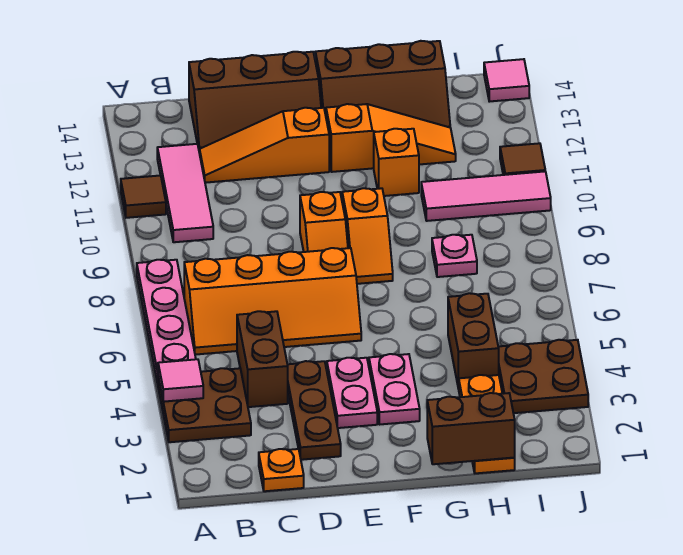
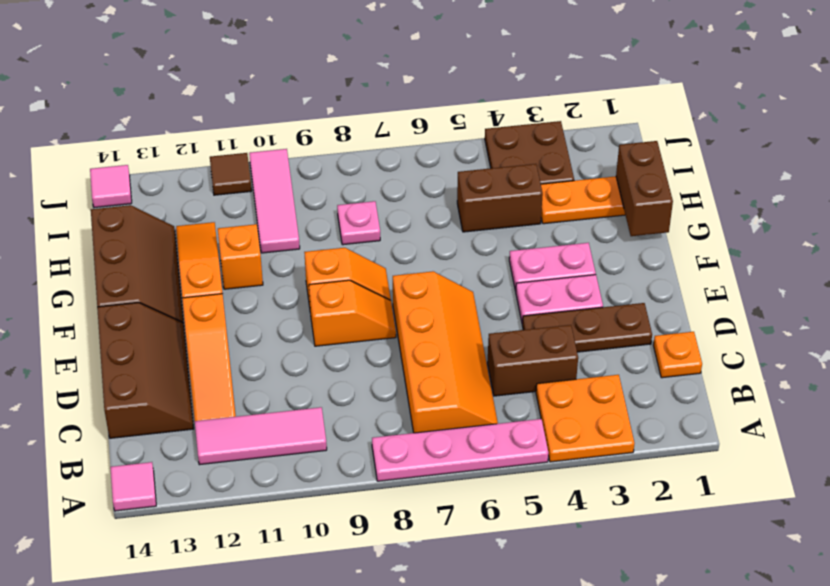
brown 2x2 plate [158,368,251,442] -> orange 2x2 plate [536,375,634,462]
pink 1x1 tile [158,359,203,402] -> pink 1x1 tile moved to [110,462,156,511]
brown 1x1 tile [121,175,166,218] -> none

